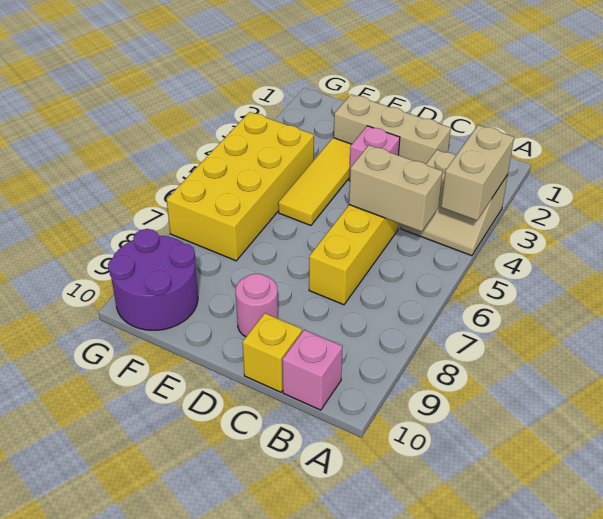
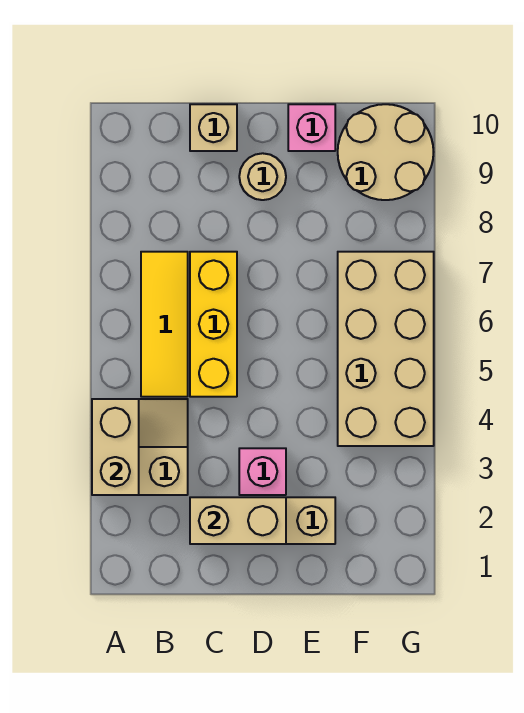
tan 1x2 brick [349,145,443,232] -> tan 1x2 brick moved to [190,497,286,544]
pink 1x1 brick [282,330,343,410] -> pink 1x1 brick moved to [288,104,335,151]
yellow 1x1 brick [242,313,302,392] -> tan 1x1 brick [190,104,237,151]
pink 1x1 round brick [236,274,278,337] -> tan 1x1 round brick [239,153,286,200]
yellow 1x3 tile [278,138,352,225] -> yellow 1x3 tile moved to [141,252,188,397]
yellow 2x4 brick [167,112,314,261] -> tan 2x4 brick [338,252,434,446]
purple 2x2 round brick [108,229,198,330] -> tan 2x2 round brick [338,104,433,200]

